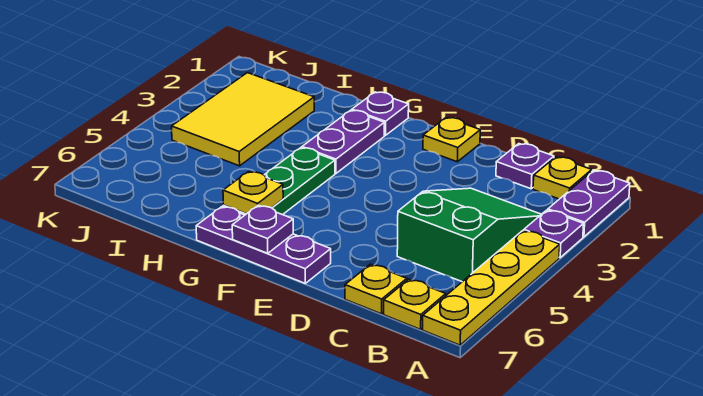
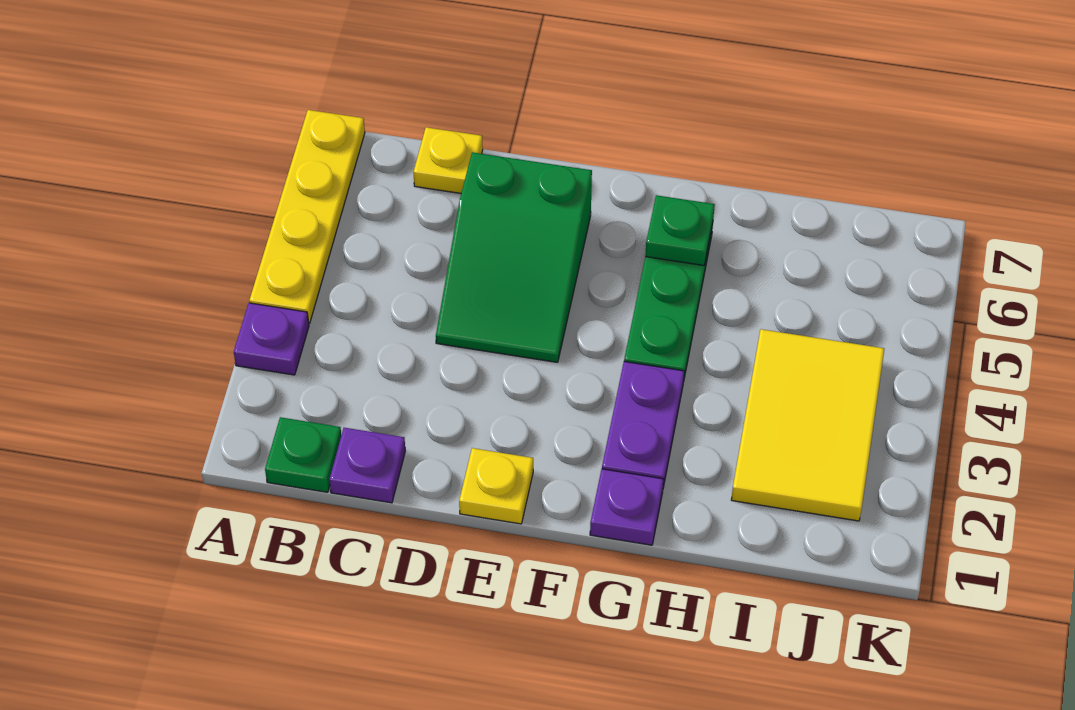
purple 1x2 plate [548,170,630,237] -> none
yellow 1x1 plate [533,157,592,199] -> green 1x1 plate [265,417,341,492]
green 2x3 slope [397,188,541,282] -> green 2x3 slope moved to [436,152,592,362]
yellow 1x1 plate [384,279,446,329] -> none
purple 1x3 plate [196,206,331,283] -> none
purple 1x1 plate [232,205,293,253] -> none
yellow 1x1 plate [223,171,283,214] -> green 1x1 plate [645,195,715,265]

